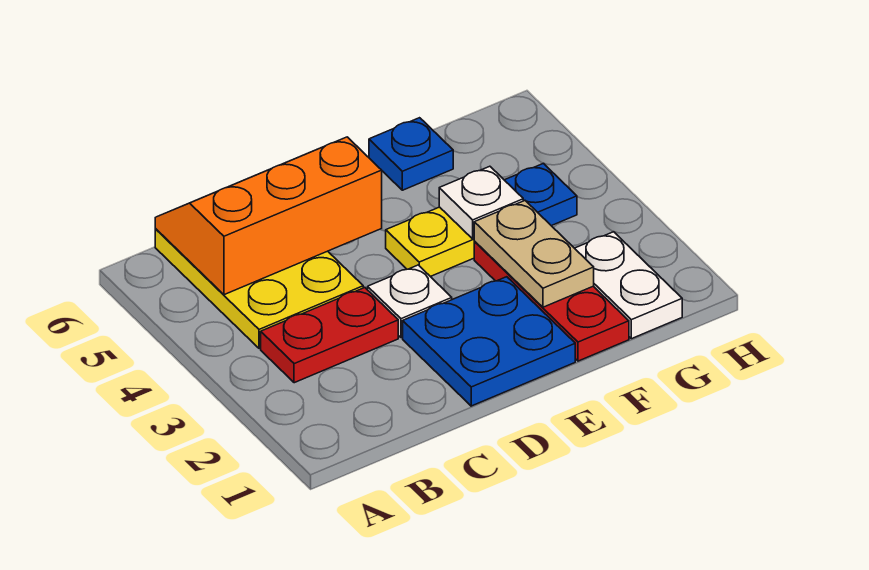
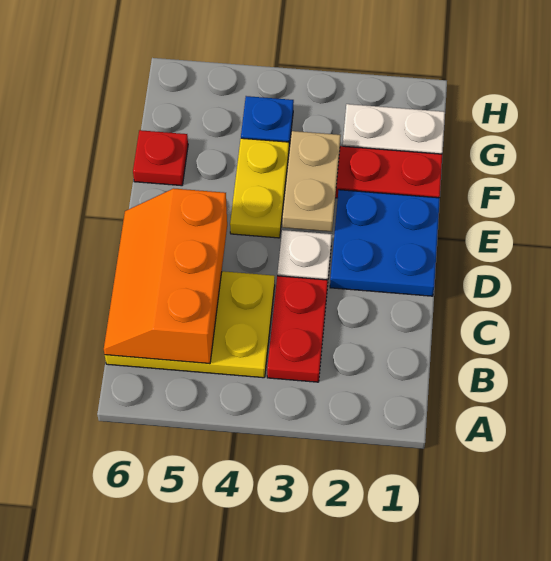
tan 1x2 plate [474,201,594,307] -> tan 1x2 plate turned to [282,131,341,232]
white 1x1 plate [439,166,523,239] -> none
blue 1x1 plate [369,118,453,190] -> red 1x1 plate [133,130,188,186]

